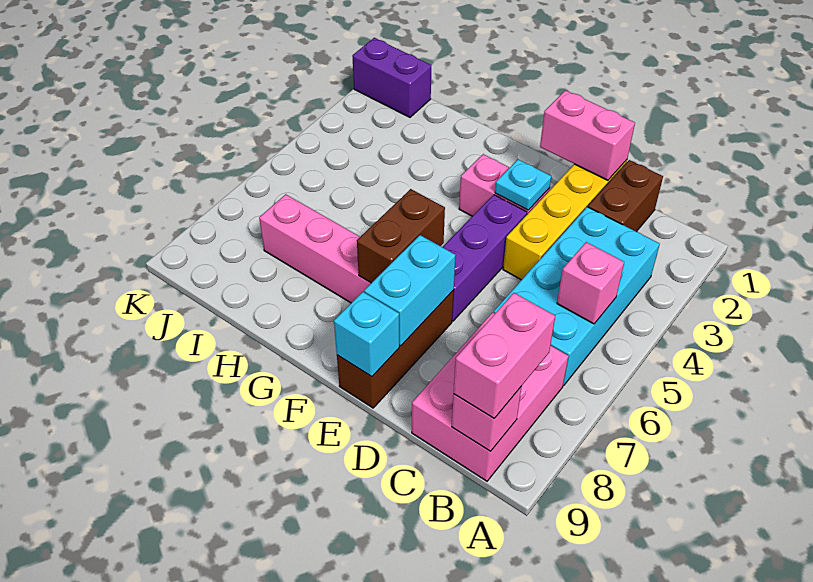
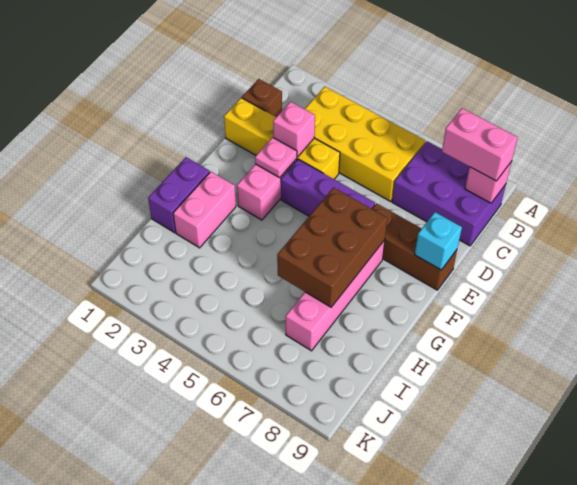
cyan 2x4 brick [494,207,660,386] -> yellow 2x4 brick [305,87,425,201]
pink 1x1 brick [557,242,624,324] -> pink 1x1 brick moved to [273,102,315,157]
pink 2x3 brick [412,312,569,481] -> purple 2x3 brick [392,141,506,246]
brown 1x2 brick [588,160,663,232] -> brown 1x1 brick [242,79,282,117]
pink 1x2 brick [540,90,635,180] -> pink 1x2 brick moved to [173,172,236,248]
cyan 1x1 plate [495,159,551,210] -> pink 1x1 plate [255,137,297,178]
cyan 1x2 brick [364,235,456,346] -> none
brown 1x2 brick [357,189,445,283] -> brown 2x3 brick [277,188,387,307]
purple 1x2 brick [352,38,431,117] -> purple 1x2 brick moved to [148,157,210,233]

